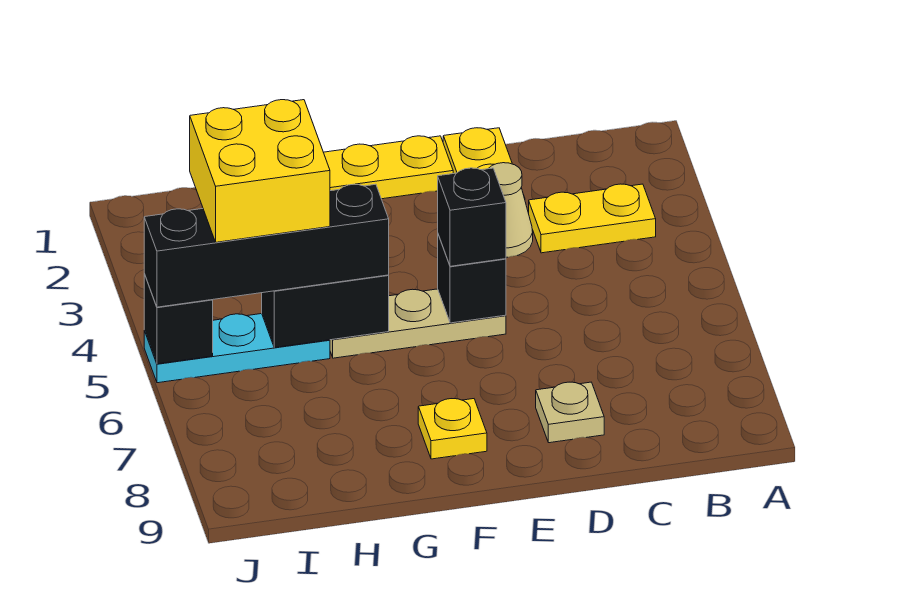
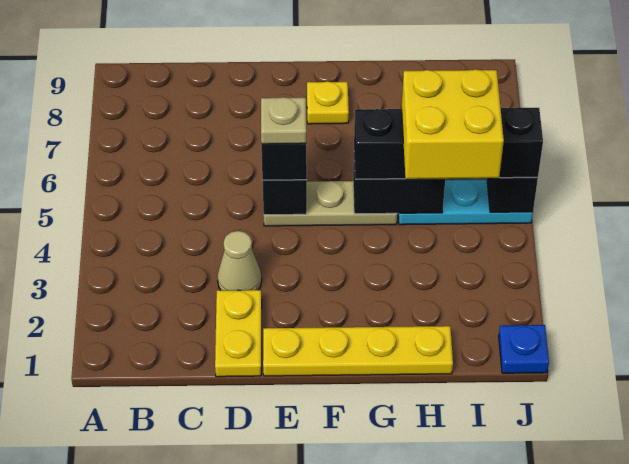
yellow 1x2 plate [529,184,656,253] -> none
tan 1x1 plate [536,382,604,443] -> tan 1x1 plate moved to [261,97,306,144]
none -> blue 1x1 plate [499,325,549,373]

